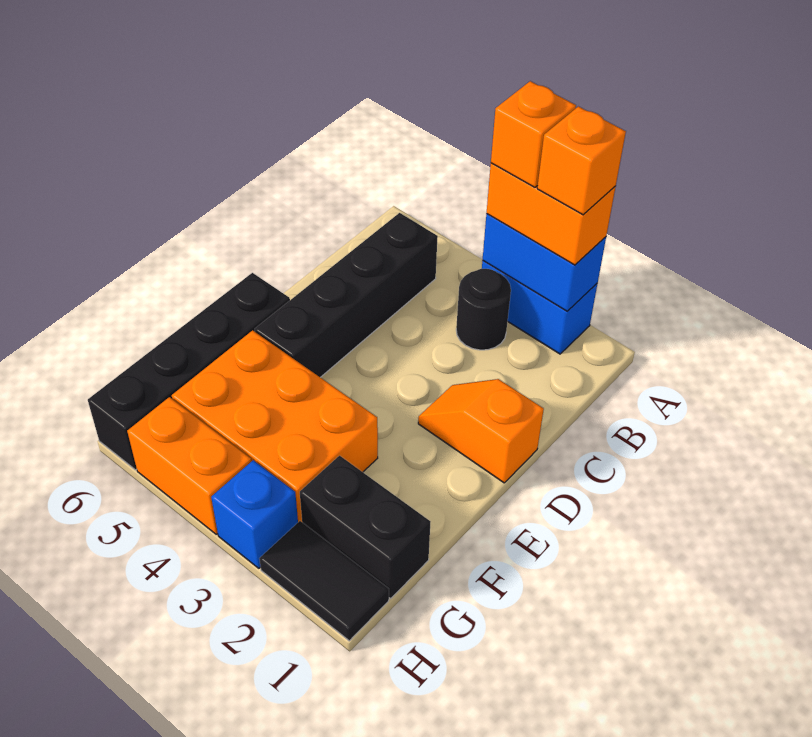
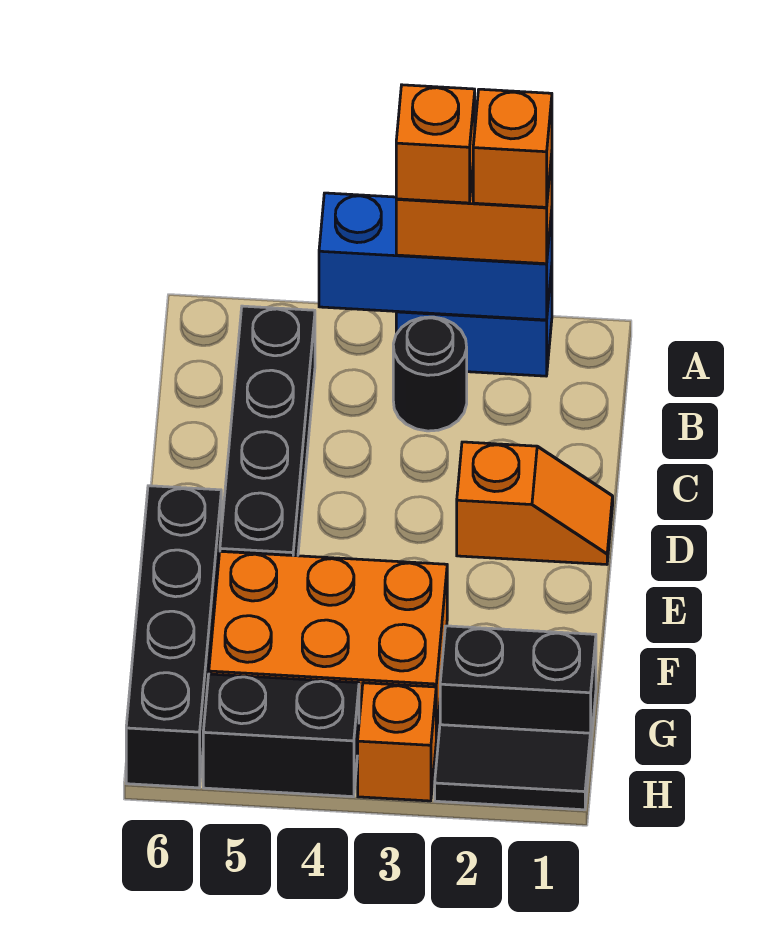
blue 1x2 brick [483,214,606,311] -> blue 1x3 brick [319,193,552,320]
orange 1x2 slope [418,379,544,483] -> orange 1x2 slope turned to [457,442,613,564]
blue 1x1 brick [211,460,298,568] -> orange 1x1 brick [358,683,436,801]
orange 1x2 brick [127,397,251,534] -> black 1x2 brick [203,674,359,797]

